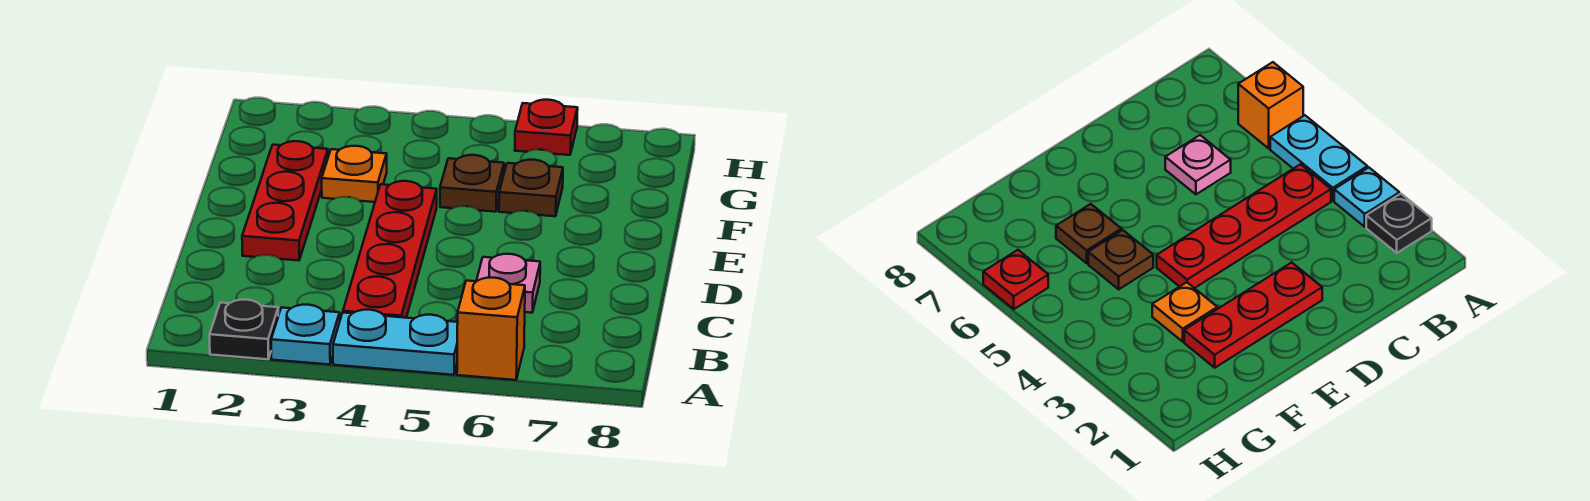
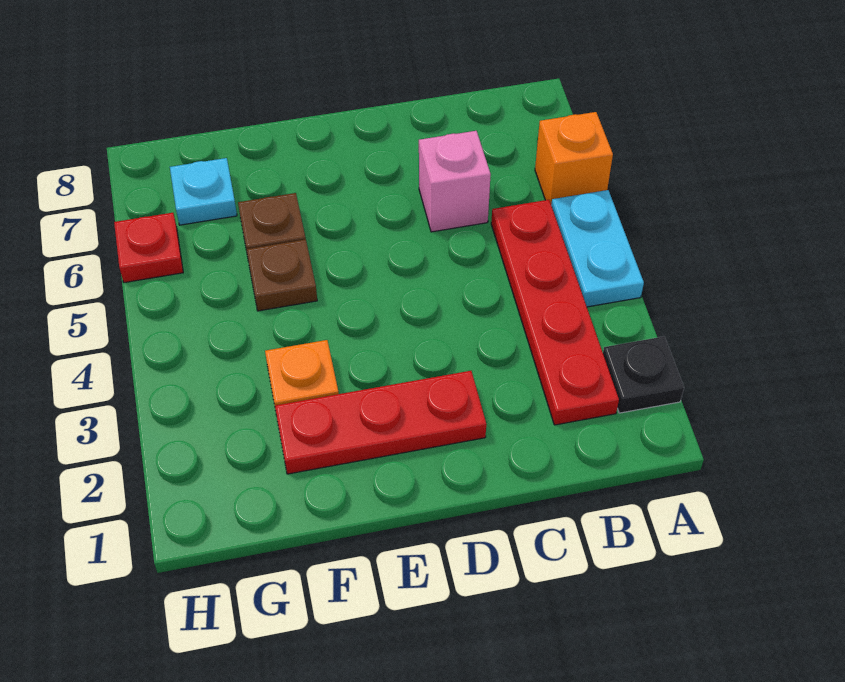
cyan 1x1 plate [271,305,340,365] -> cyan 1x1 plate moved to [170,158,237,225]
red 1x4 plate [343,181,437,318] -> red 1x4 plate turned to [491,200,619,425]
pink 1x1 plate [477,254,540,313] -> pink 1x1 brick [419,131,491,232]

